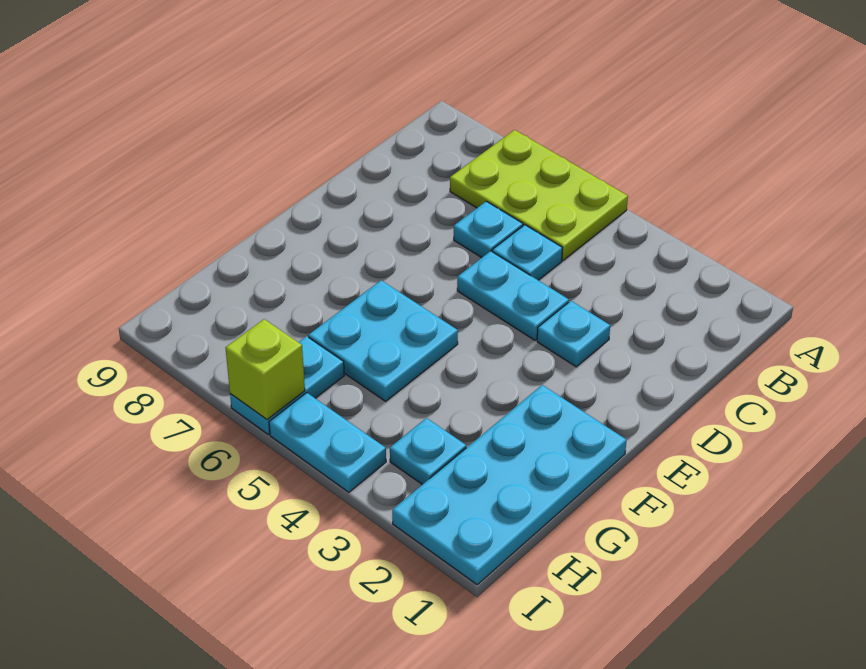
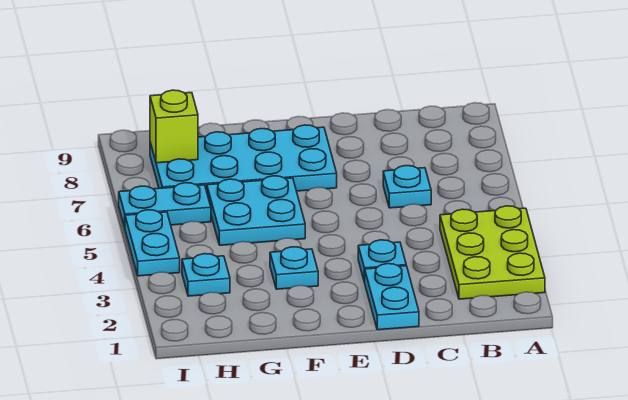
lime 2x3 plate [450,130,628,260] -> lime 2x3 plate moved to [440,206,545,299]
cyan 1x1 plate [492,225,562,280] -> cyan 1x1 plate moved to [270,247,318,289]
cyan 1x2 plate [457,251,569,340] -> cyan 1x2 plate moved to [365,264,419,330]
cyan 2x4 plate [392,385,626,585] -> cyan 2x4 plate moved to [150,125,337,191]
lime 1x1 brick [226,319,305,420] -> lime 1x1 brick moved to [150,90,198,163]

